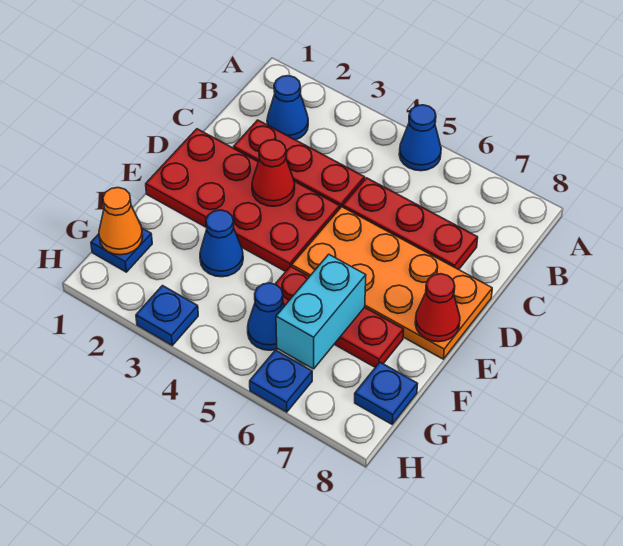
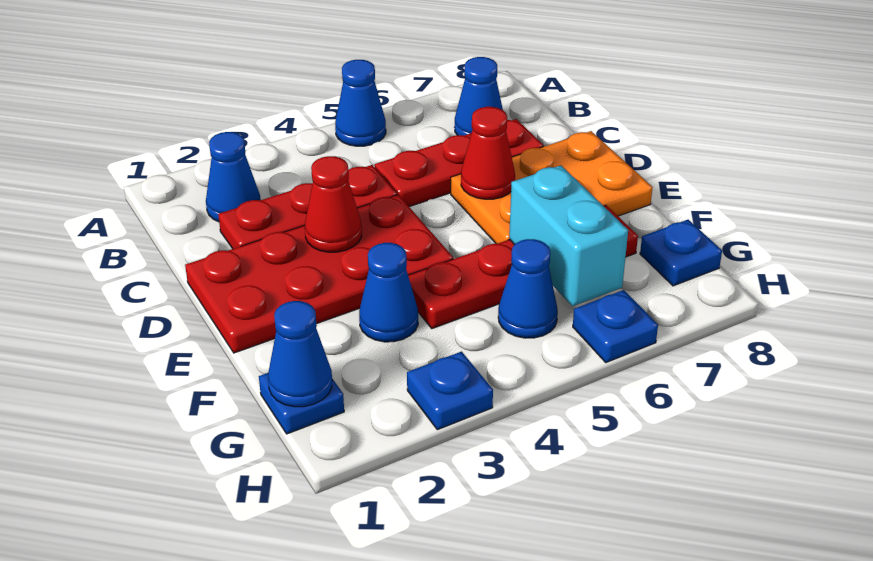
none -> blue 1x1 cone [455,57,503,136]
orange 2x4 plate [292,207,492,359] -> orange 2x3 plate [451,131,653,244]
red 1x1 cone [415,274,460,342] -> red 1x1 cone moved to [461,107,515,199]
red 1x3 plate [275,266,404,367] -> red 1x4 plate [408,205,638,329]
orange 1x1 cone [99,188,143,255] -> blue 1x1 cone [268,301,332,407]

